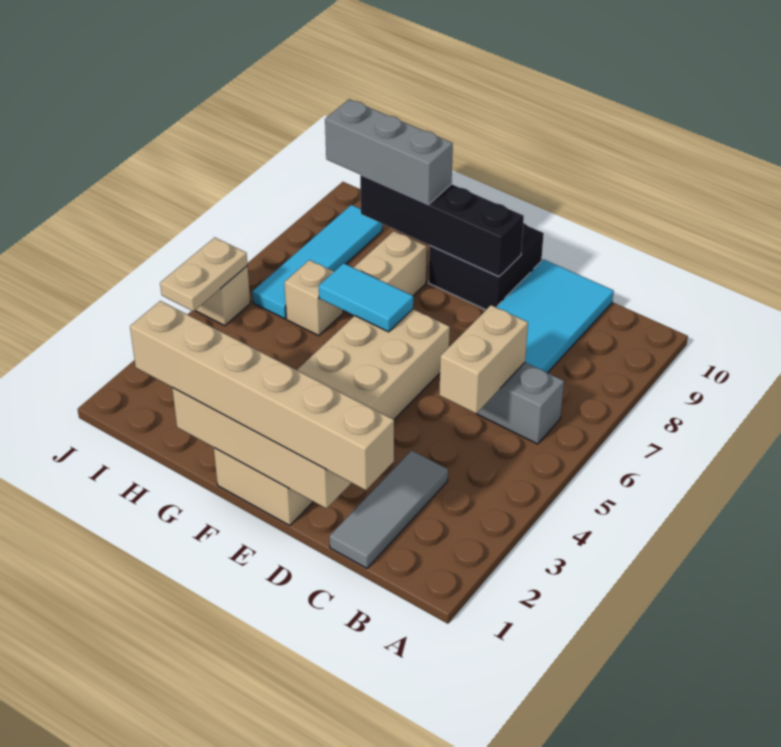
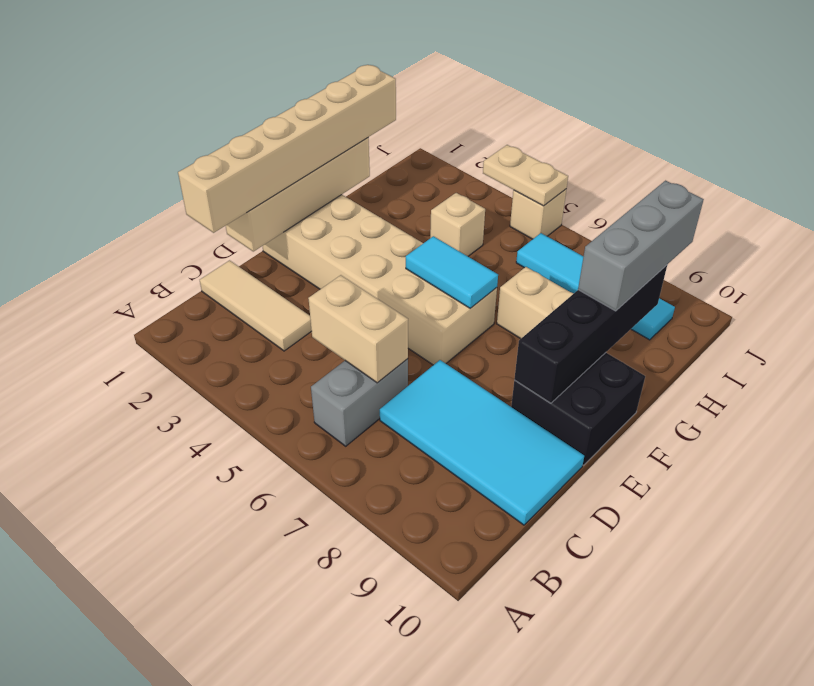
grey 1x3 tile [329,450,448,568] -> tan 1x3 tile [200,260,312,351]
cyan 1x2 tile [319,263,413,332] -> cyan 1x2 tile turned to [406,236,498,308]
tan 1x1 brick [284,260,343,336] -> tan 1x1 brick moved to [430,193,485,256]

